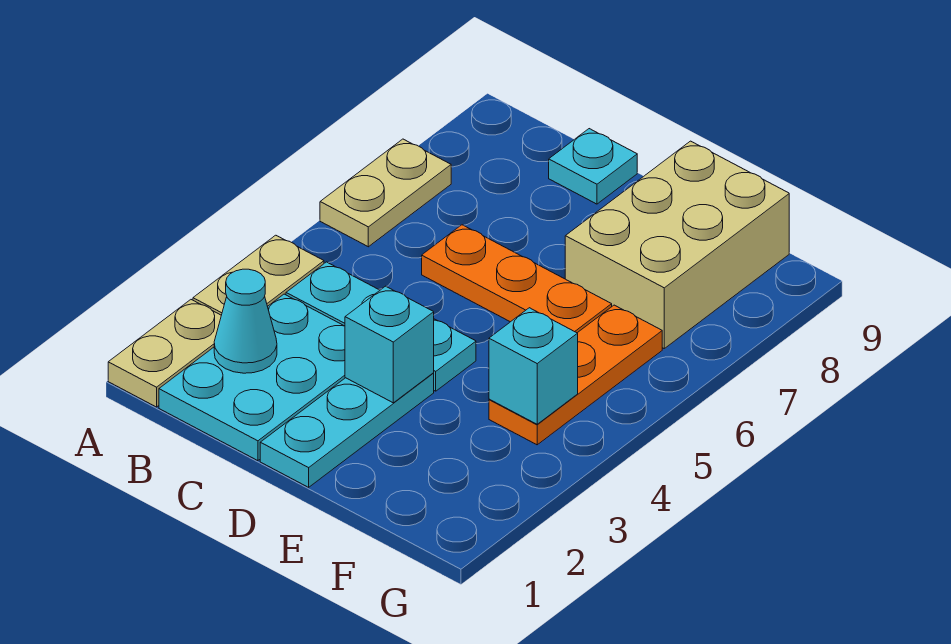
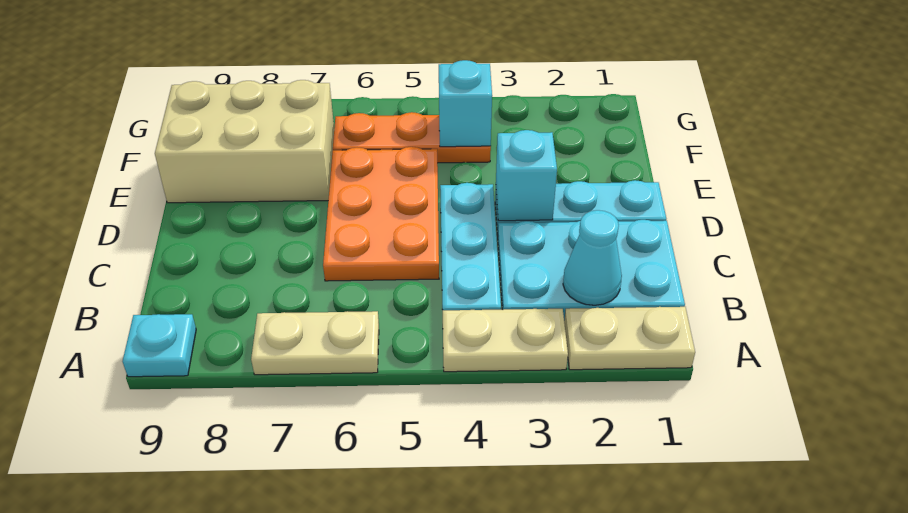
orange 1x3 plate [422,225,612,333] -> orange 2x3 plate [323,147,439,281]
cyan 1x1 plate [549,129,637,204] -> cyan 1x1 plate moved to [123,314,196,377]

